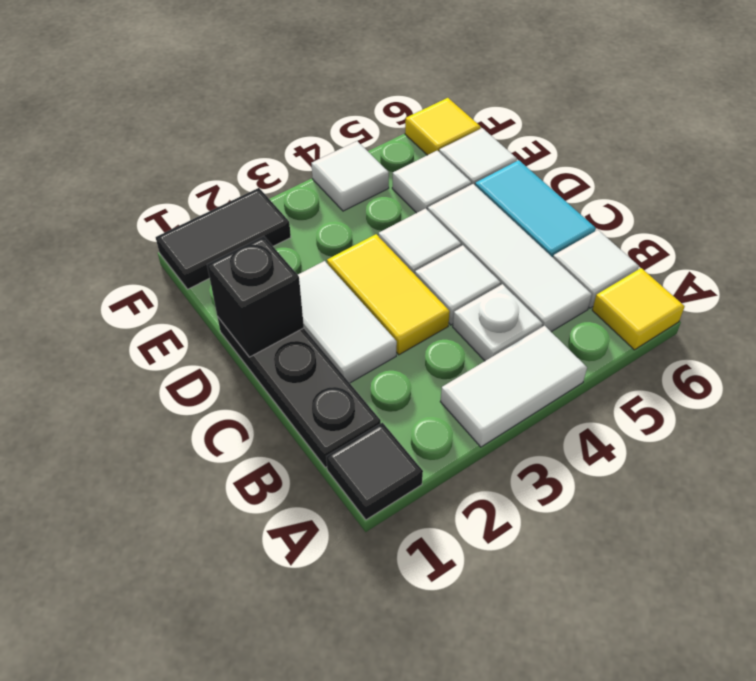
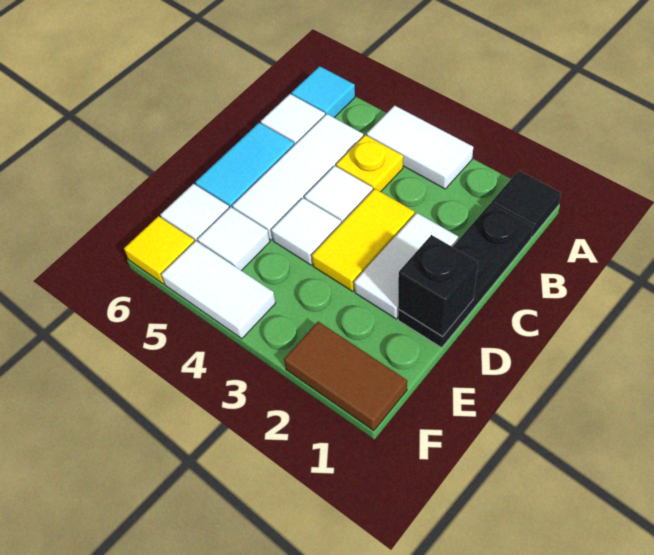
yellow 1x1 tile [592,268,685,350] -> cyan 1x1 tile [292,66,355,118]
white 1x1 plate [453,284,542,361] -> yellow 1x1 plate [336,135,403,192]
black 1x2 tile [156,188,291,289] -> brown 1x2 tile [284,322,407,431]
white 1x1 tile [311,141,389,211] -> white 1x2 tile [161,241,276,339]

